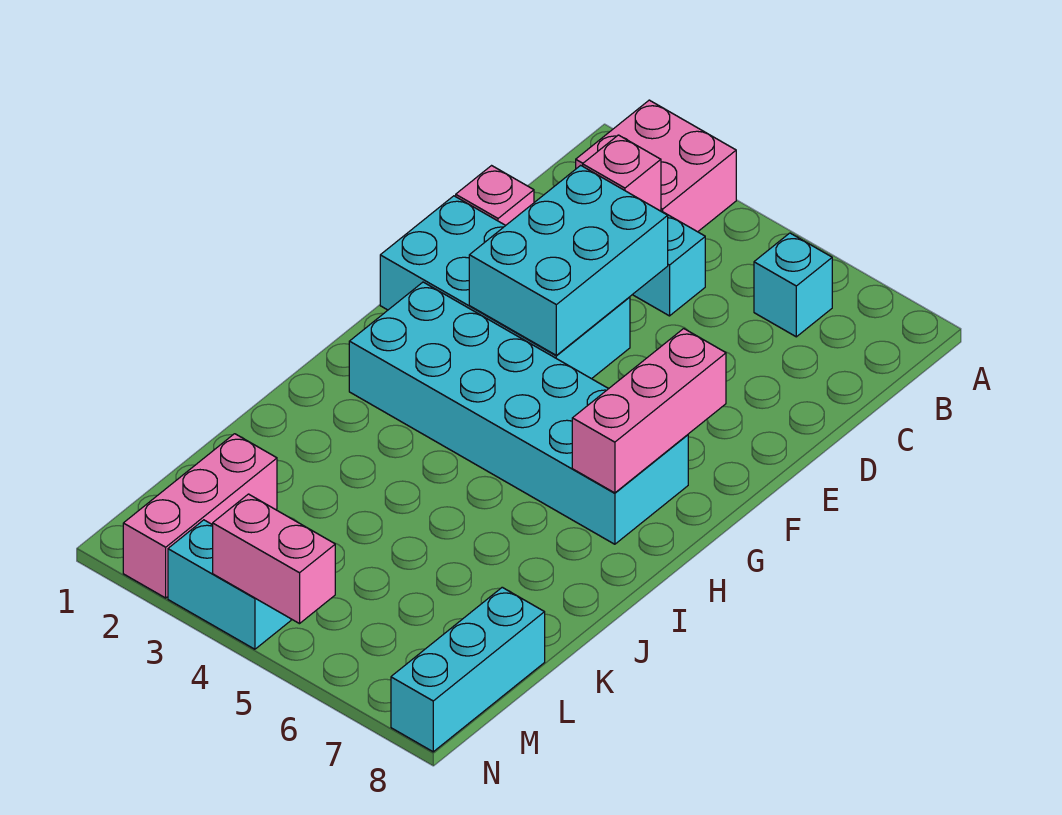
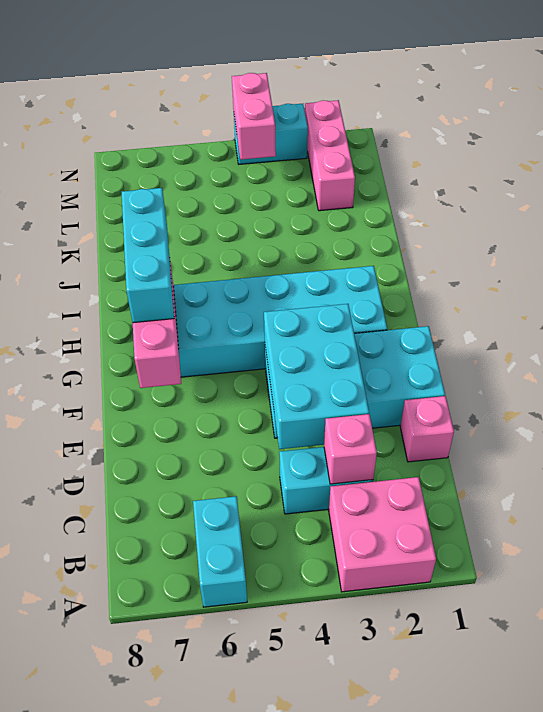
cyan 1x1 brick [754,233,832,337] -> cyan 1x2 brick [193,496,247,607]
cyan 1x3 brick [391,587,545,752] -> cyan 1x3 brick moved to [122,188,174,323]
pink 1x2 brick [213,494,335,624] -> pink 1x2 brick turned to [232,73,276,159]

